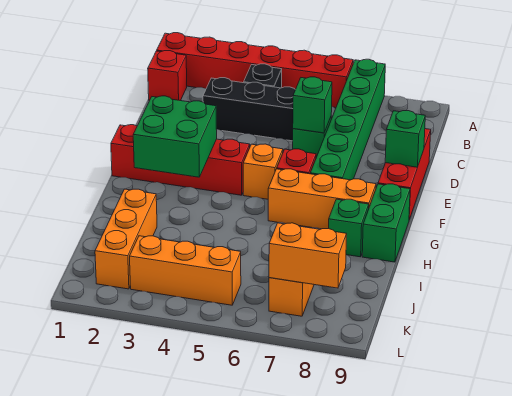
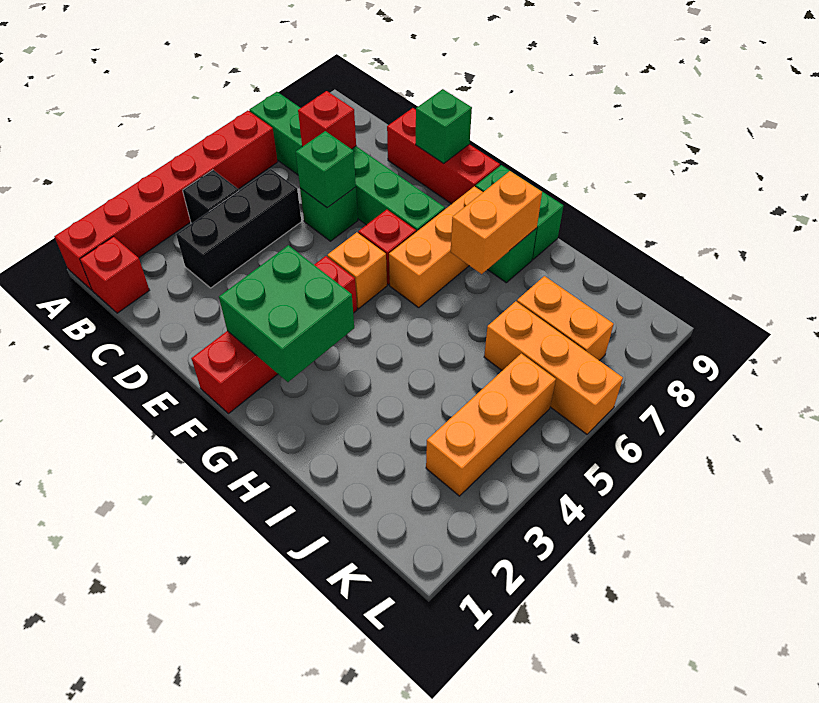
none -> red 1x1 brick [298,91,356,149]
orange 1x3 brick [95,189,157,289] -> orange 1x3 brick moved to [484,301,623,434]
orange 1x2 brick [269,223,347,288] -> orange 1x2 brick moved to [451,171,542,274]

